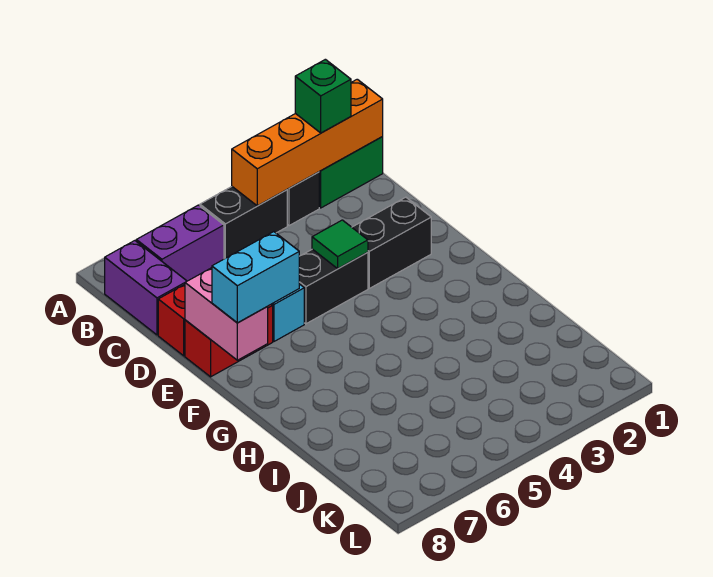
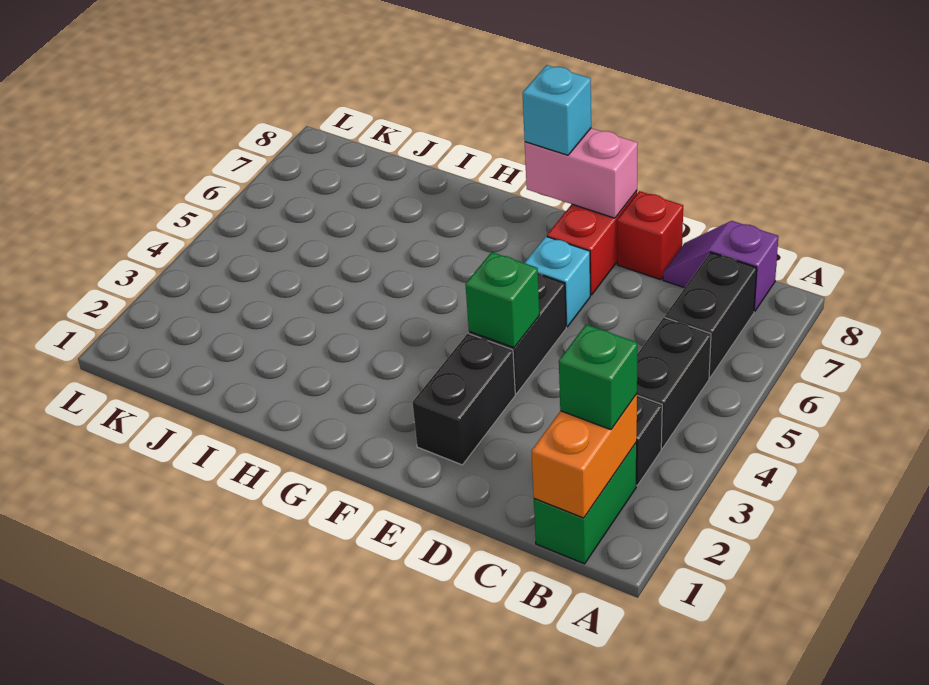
orange 1x4 brick [232,79,383,206] -> orange 1x2 brick [532,394,637,518]
purple 1x2 brick [136,205,224,281] -> black 1x2 brick [665,252,757,378]
purple 1x2 brick [105,241,187,335] -> purple 1x2 slope [663,221,778,312]
green 1x1 tile [312,220,368,269] -> green 1x1 brick [465,252,539,348]
cyan 1x2 brick [212,232,299,323] -> cyan 1x1 brick [523,65,591,155]

